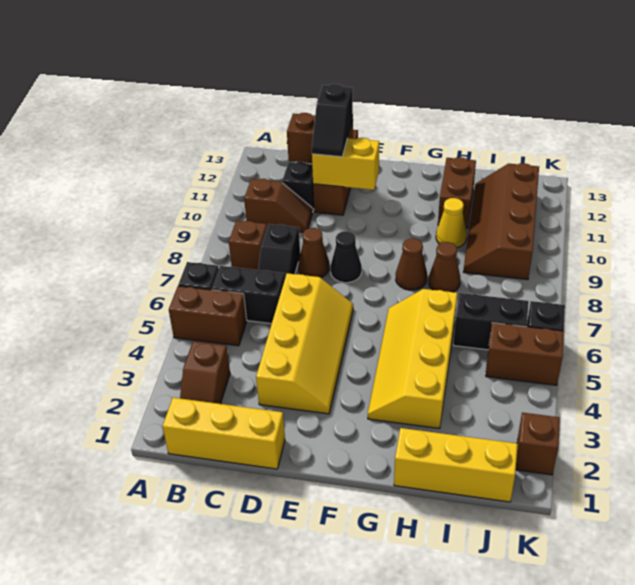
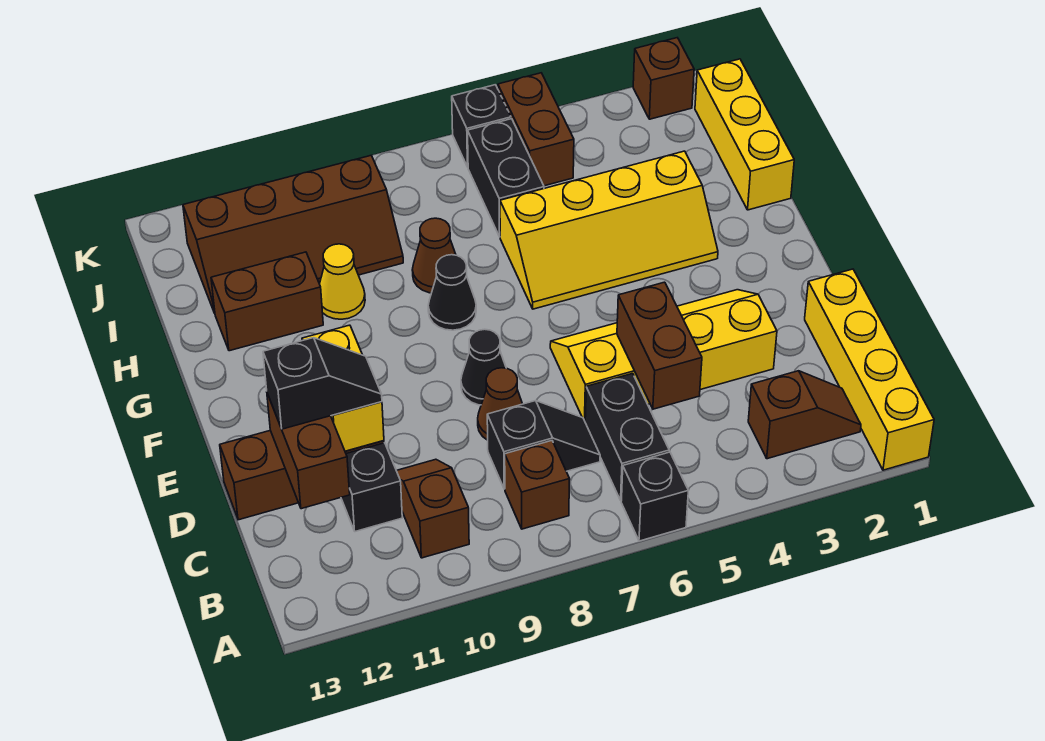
brown 1x2 brick [169,286,247,346] -> brown 1x2 brick moved to [617,282,702,409]
yellow 1x3 brick [163,398,285,469] -> yellow 1x4 brick [805,269,934,470]
brown 1x1 cone [396,238,427,290] -> black 1x1 cone [428,255,476,330]

